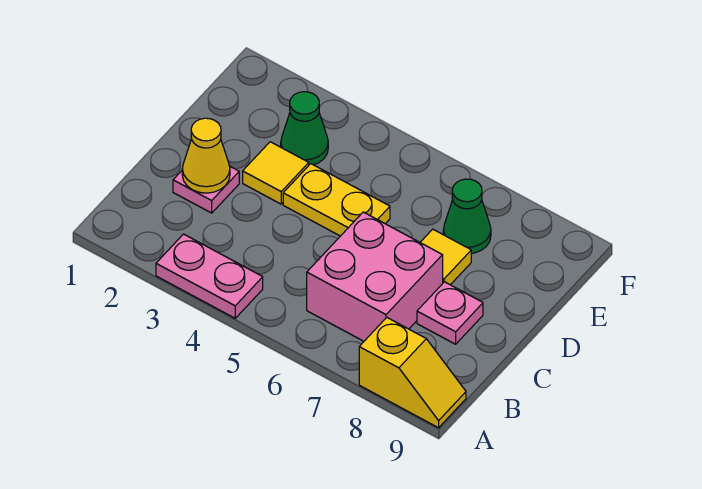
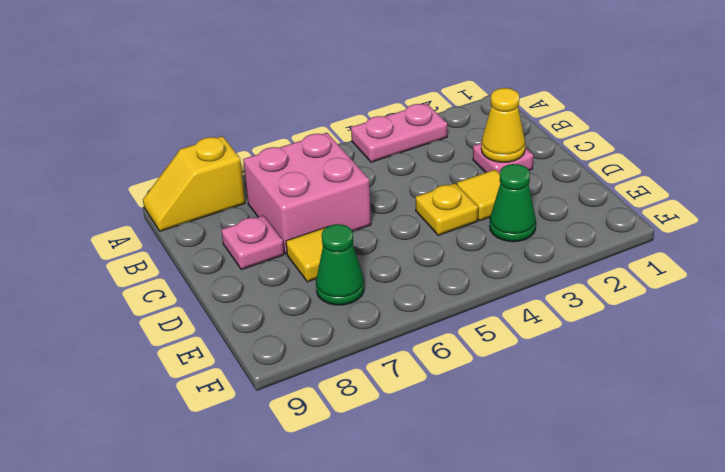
yellow 1x2 plate [283,164,390,236] -> yellow 1x1 plate [416,183,478,235]

